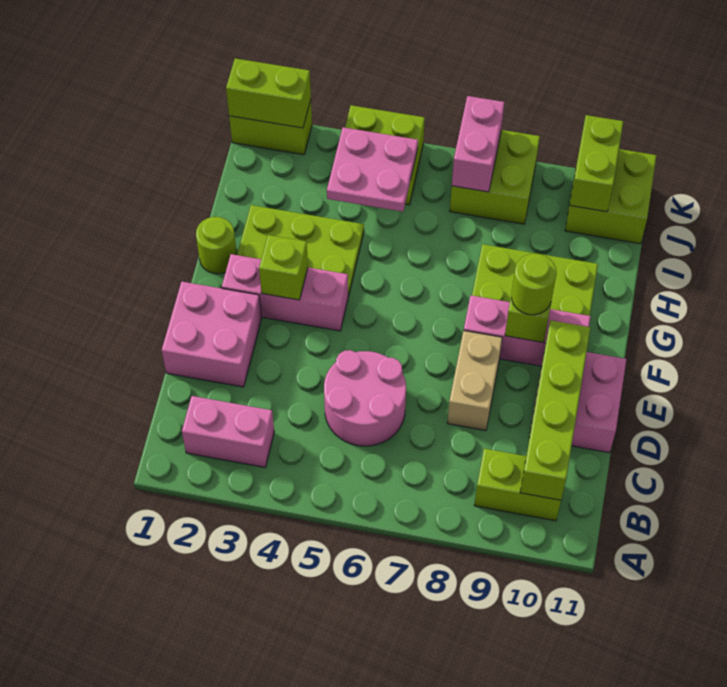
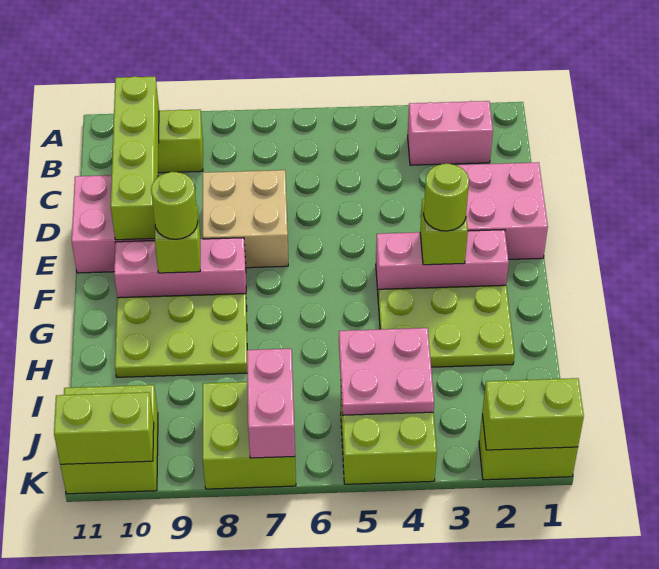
pink 2x2 round brick [324,350,406,446] -> none
tan 1x2 brick [447,331,502,430] -> tan 2x2 brick [203,170,288,268]
lime 1x1 round brick [196,217,237,274] -> lime 1x1 round brick moved to [424,164,469,231]
lime 1x2 brick [570,115,623,212] -> lime 1x2 brick turned to [54,392,154,465]

